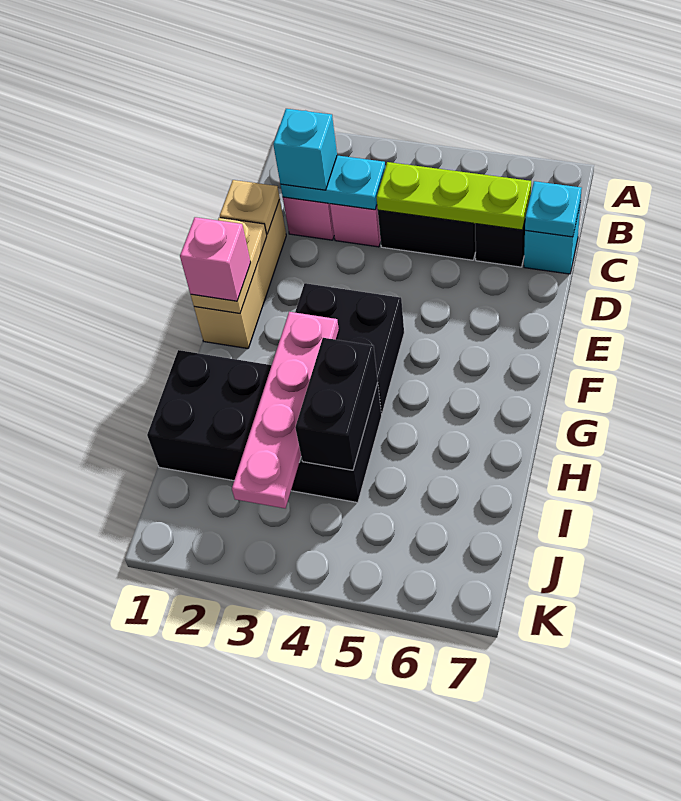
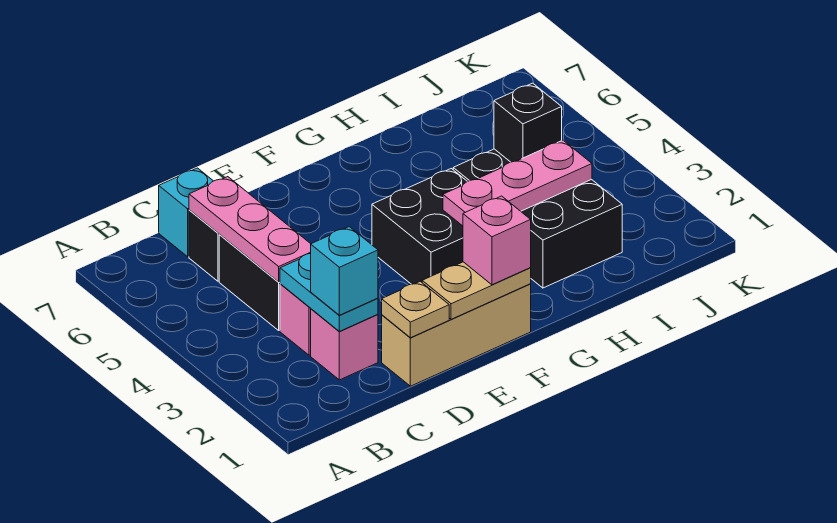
lime 1x3 plate [377,162,531,230] -> pink 1x3 plate [189,177,311,282]
cyan 1x1 plate [525,181,582,237] -> none
pink 1x4 plate [232,312,339,508] -> pink 1x3 plate [443,140,592,226]
black 2x4 brick [147,350,382,503] -> black 2x3 brick [453,149,622,288]
black 1x2 brick [295,338,378,470] -> black 1x1 brick [494,83,562,162]

